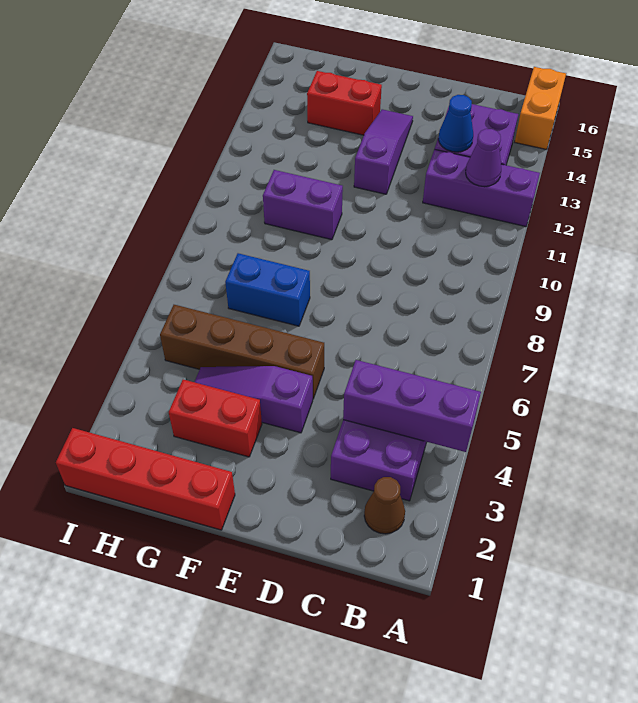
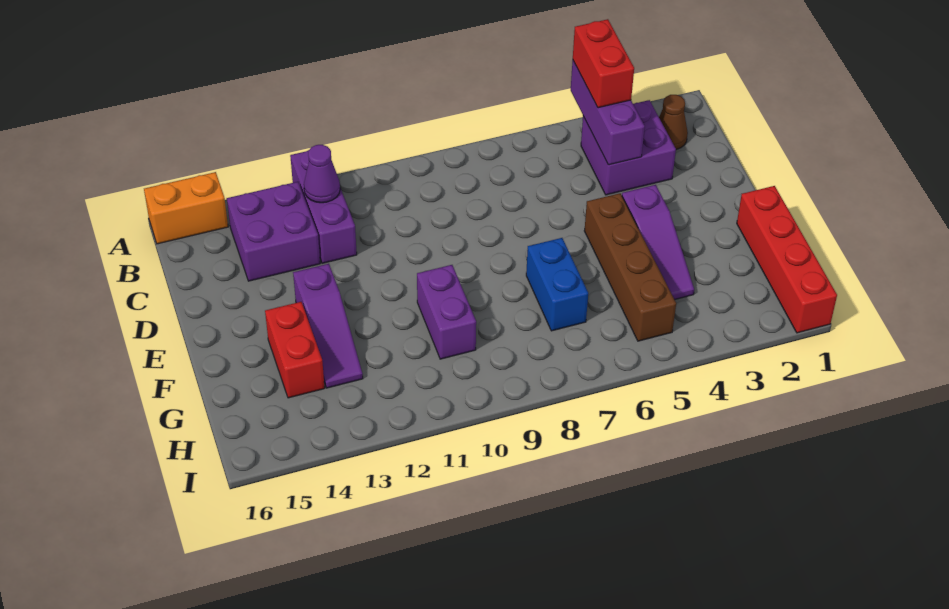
blue 1x1 cone [438,95,473,152] -> none
purple 1x3 slope [354,109,413,194] -> purple 1x3 slope turned to [293,264,363,388]
red 1x2 brick [169,379,262,457] -> red 1x2 brick moved to [573,19,634,108]

